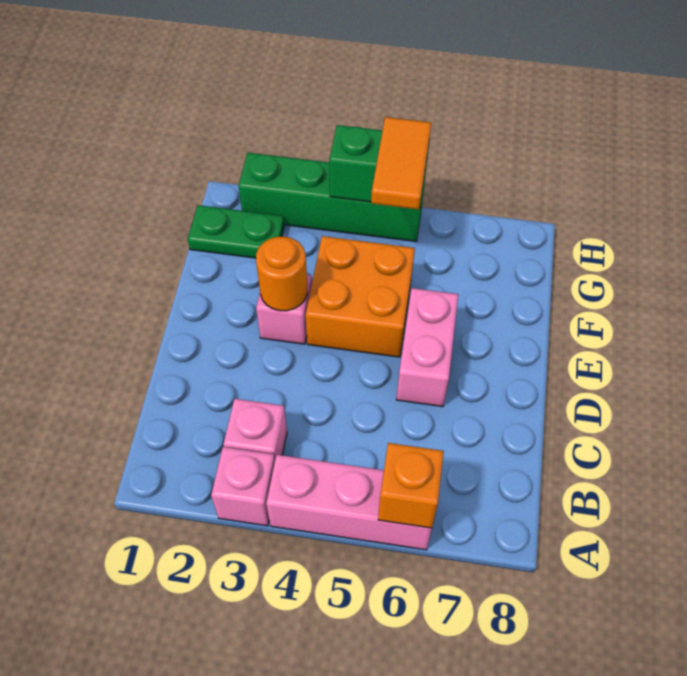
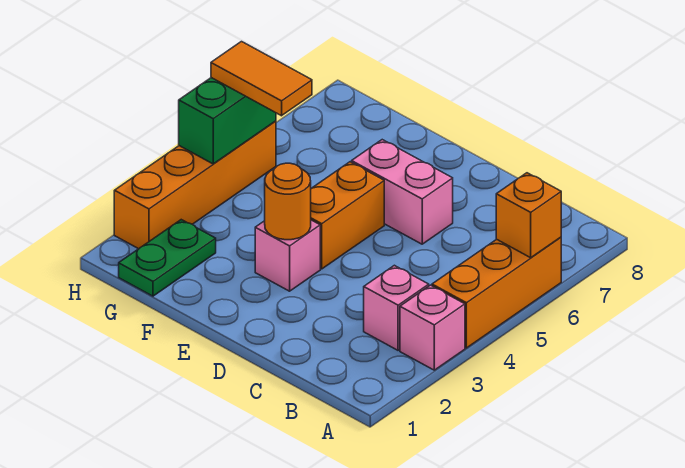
pink 1x3 brick [266,455,432,550] -> orange 1x3 brick [432,237,561,348]
orange 2x2 brick [306,236,415,357] -> orange 1x2 brick [311,162,384,269]
green 1x4 brick [239,153,425,242] -> orange 1x4 brick [114,121,276,249]

